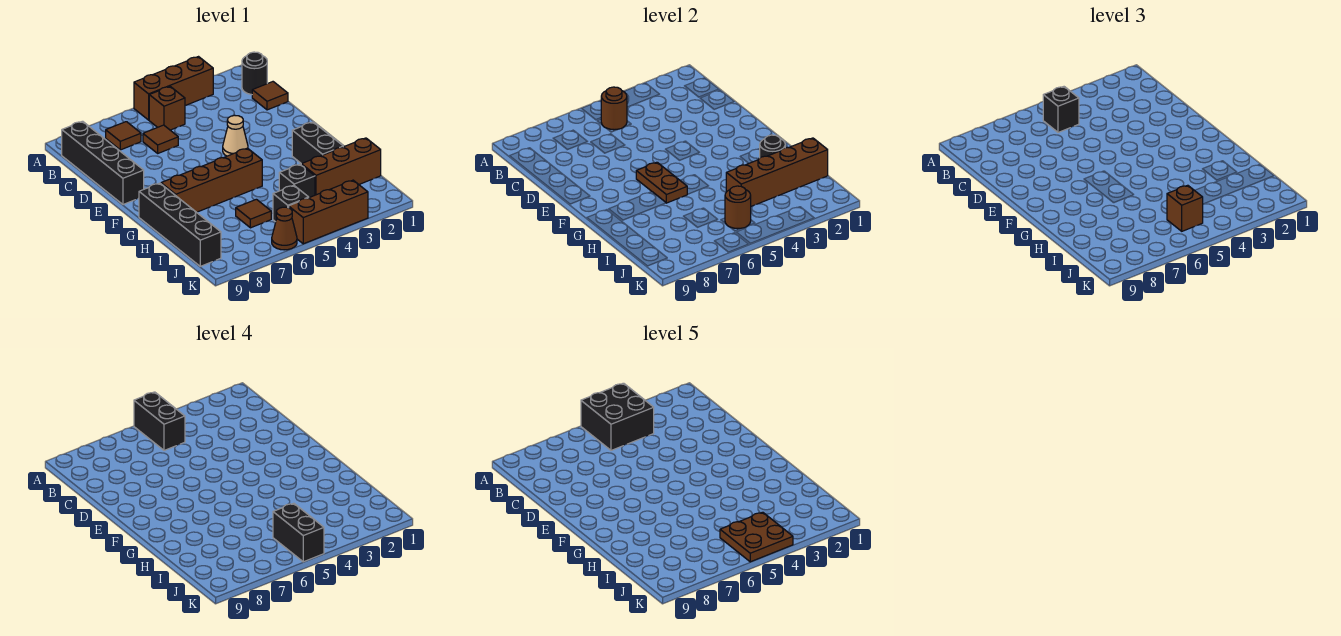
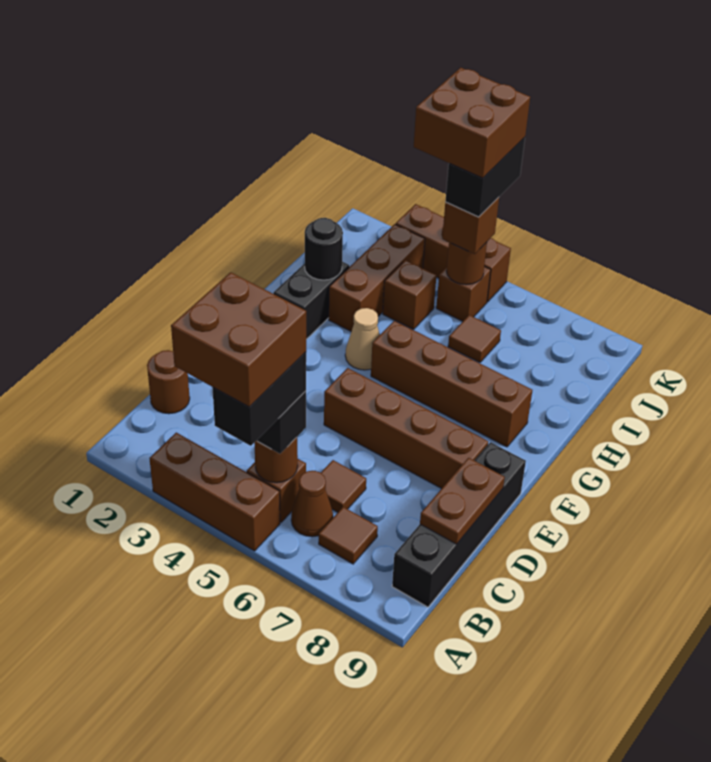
black 2x2 brick [581,383,654,450] -> brown 2x2 brick [171,272,306,407]
black 1x1 round brick [242,52,267,95] -> none
brown 1x1 tile [252,82,288,110] -> brown 1x1 round brick [147,350,190,414]
tan 1x1 cone [223,115,248,156] -> tan 1x1 cone moved to [345,308,380,370]
brown 1x2 plate [636,162,687,203] -> brown 1x2 plate moved to [420,458,505,544]
black 1x4 brick [139,183,221,266] -> none
brown 1x3 brick [301,138,381,195] -> brown 1x3 brick turned to [329,224,425,331]
brown 1x4 brick [726,138,828,206] -> brown 1x4 brick moved to [324,368,488,489]
black 1x1 brick [279,164,315,198] -> brown 1x1 brick [383,260,437,330]
brown 2x2 plate [720,512,793,562] -> brown 2x2 brick [414,68,530,178]
black 1x1 brick [273,185,309,222] -> brown 1x1 brick [436,266,491,321]
brown 1x1 cone [272,207,297,250] -> brown 1x1 cone moved to [291,471,333,537]

